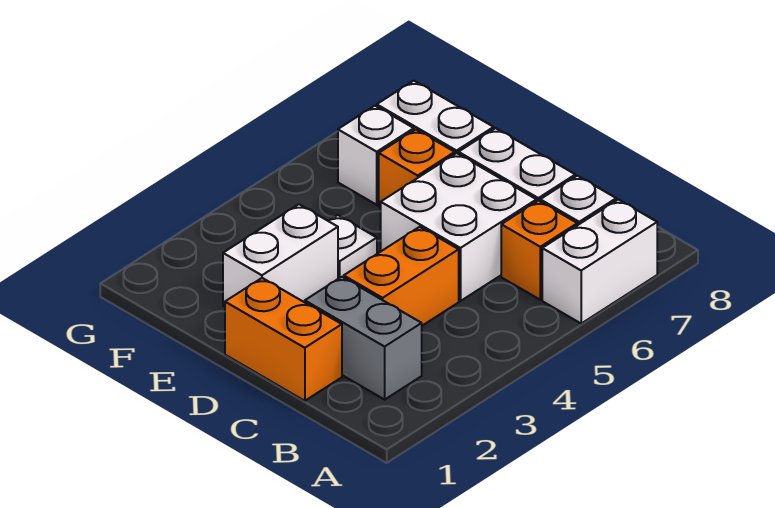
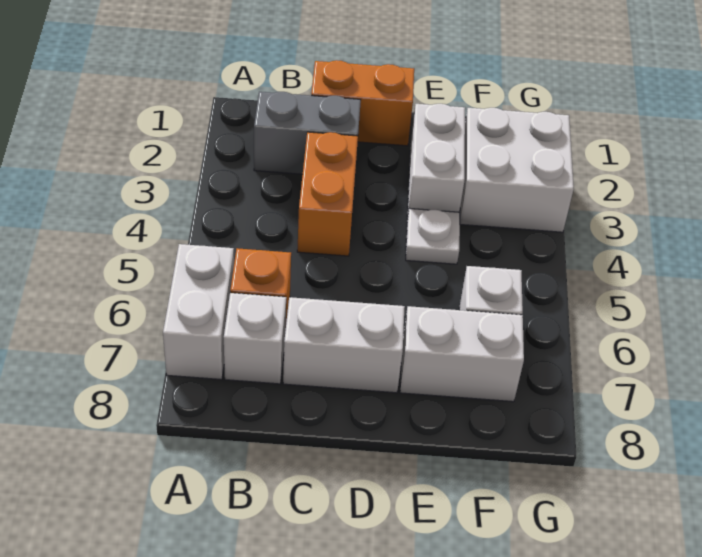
white 2x2 brick [381,153,536,301] -> white 2x2 brick moved to [460,108,574,232]
orange 1x1 brick [379,129,455,207] -> none

